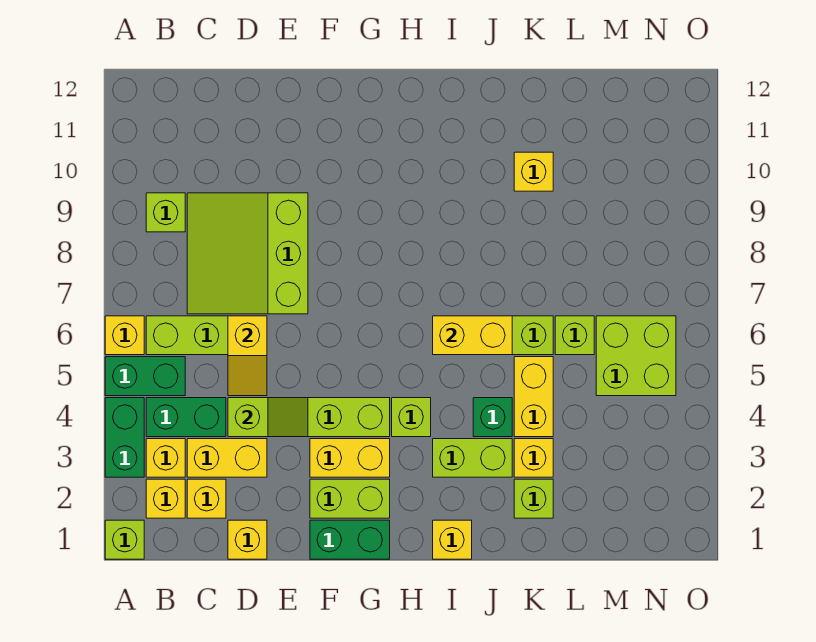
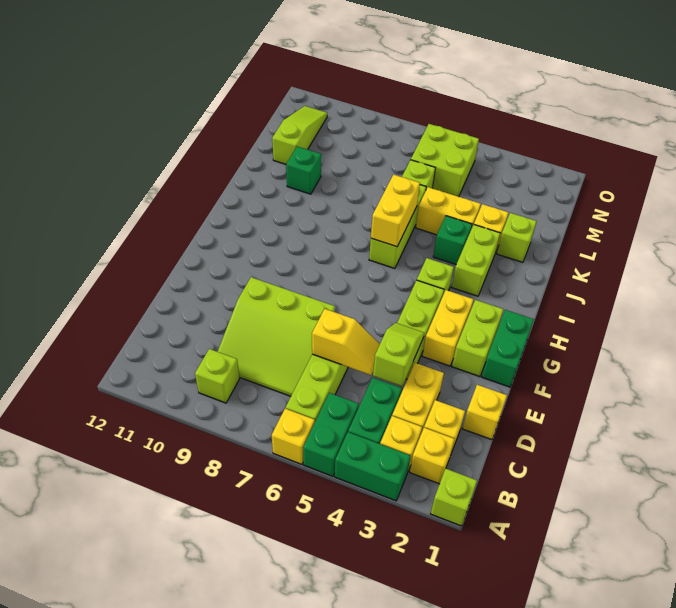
yellow 1x1 brick [433,520,472,559] -> none
yellow 1x1 brick [514,152,553,191] -> green 1x1 brick [286,146,321,194]
none -> lime 1x3 slope [272,106,327,164]

